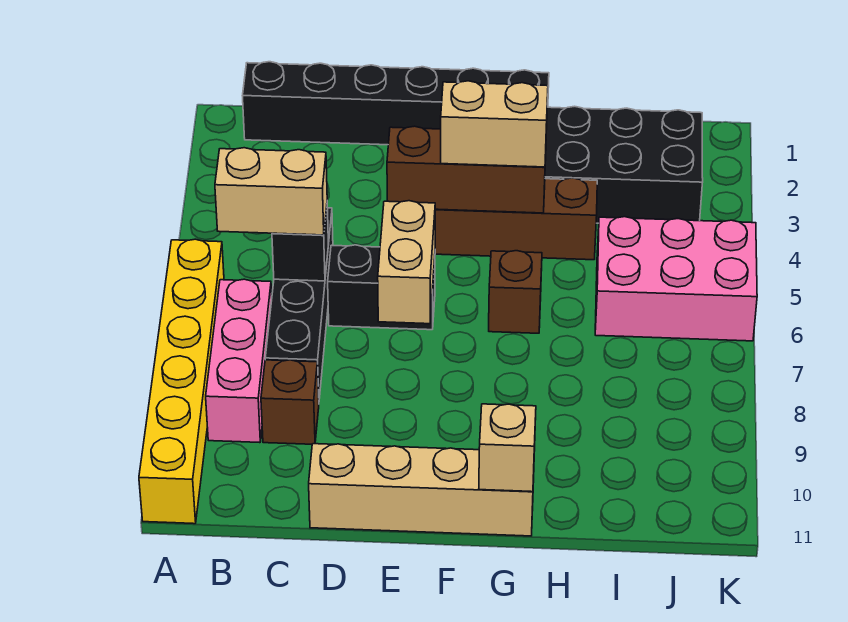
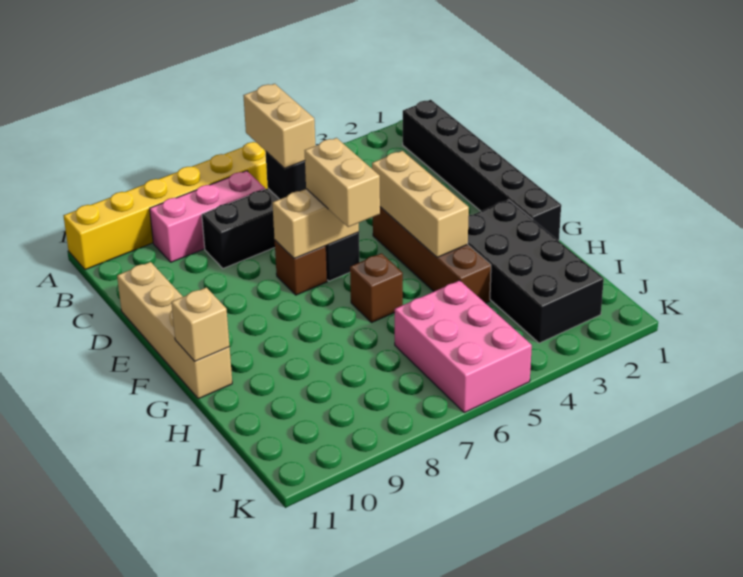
brown 1x1 brick [261,360,319,444] -> brown 1x1 brick moved to [275,240,327,295]
brown 1x3 brick [387,126,546,213] -> tan 1x3 brick [372,151,469,257]
tan 1x2 brick [441,81,548,167] -> tan 1x2 brick moved to [305,138,380,227]

